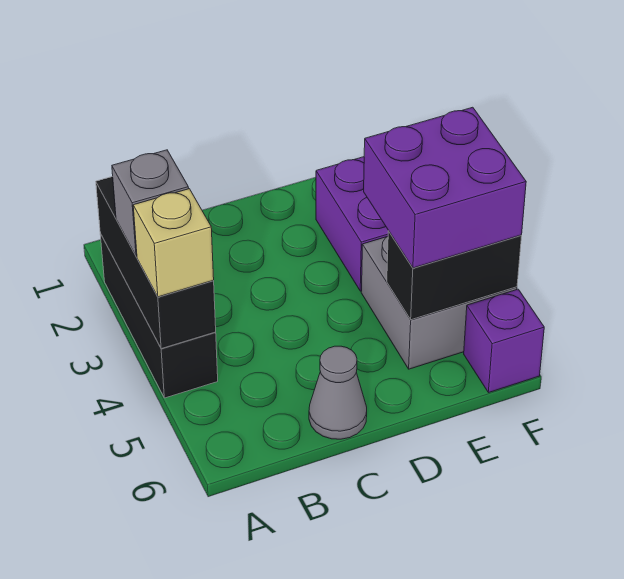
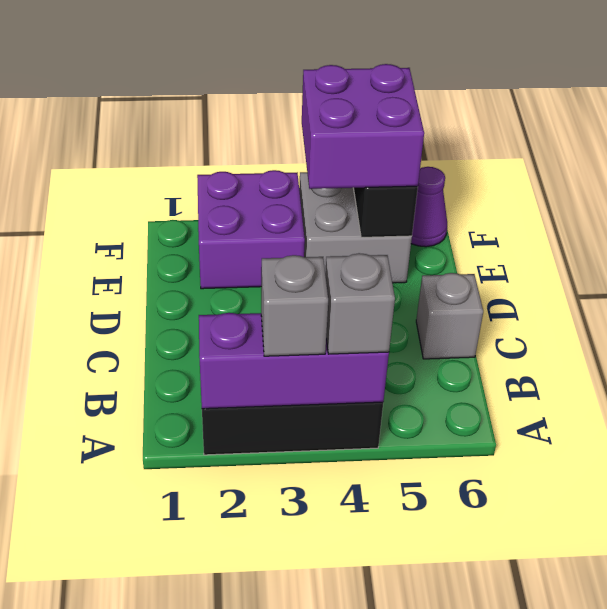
black 1x3 brick [96,177,216,349] -> purple 1x3 brick [199,313,389,409]
tan 1x1 brick [133,189,214,297] -> grey 1x1 brick [325,253,395,354]
grey 1x1 cone [309,346,367,439] -> grey 1x1 brick [416,273,483,359]
purple 1x1 brick [464,289,544,393] -> purple 1x1 cone [411,167,447,247]

